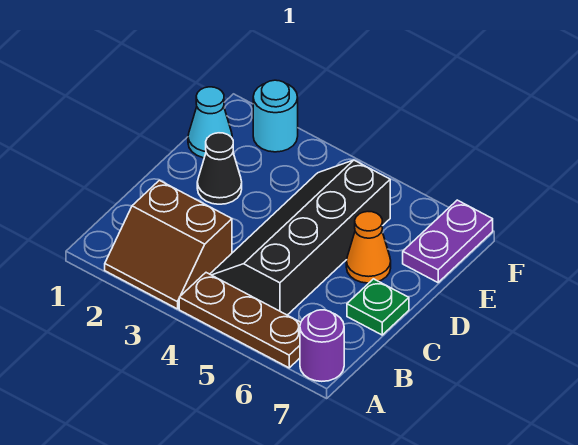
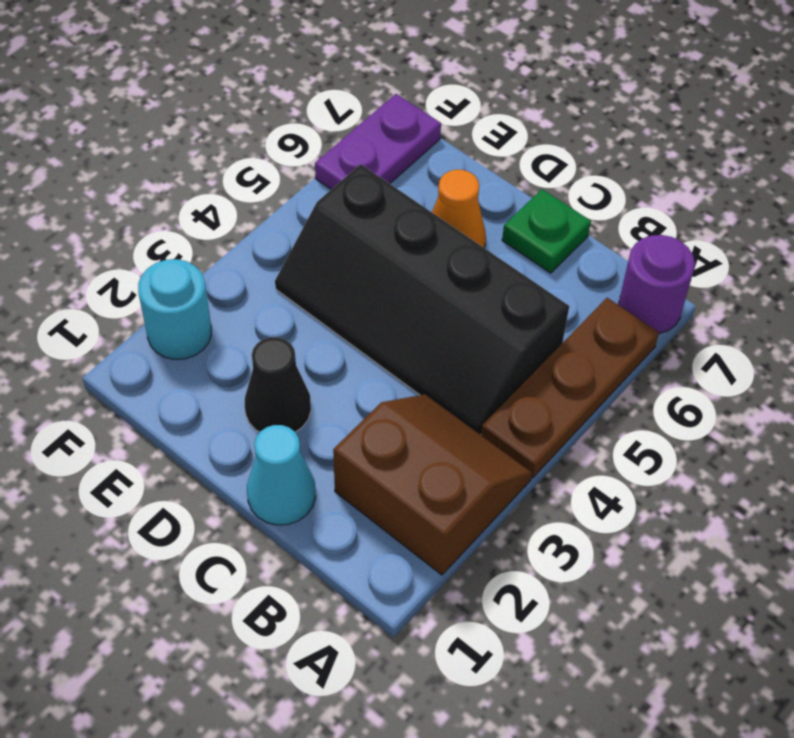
brown 2x2 slope [105,180,232,309] -> brown 2x2 slope turned to [333,394,532,575]
cyan 1x1 cone [188,87,232,158] -> cyan 1x1 cone moved to [247,425,316,525]
purple 1x2 plate [403,200,493,282] -> purple 1x2 plate turned to [315,94,441,189]

